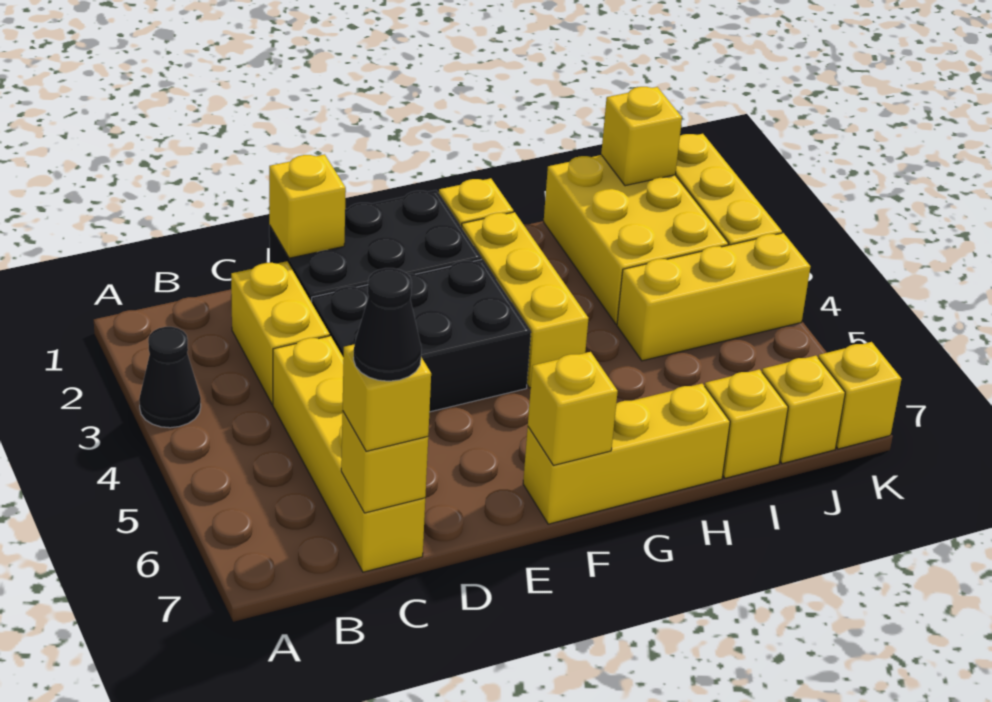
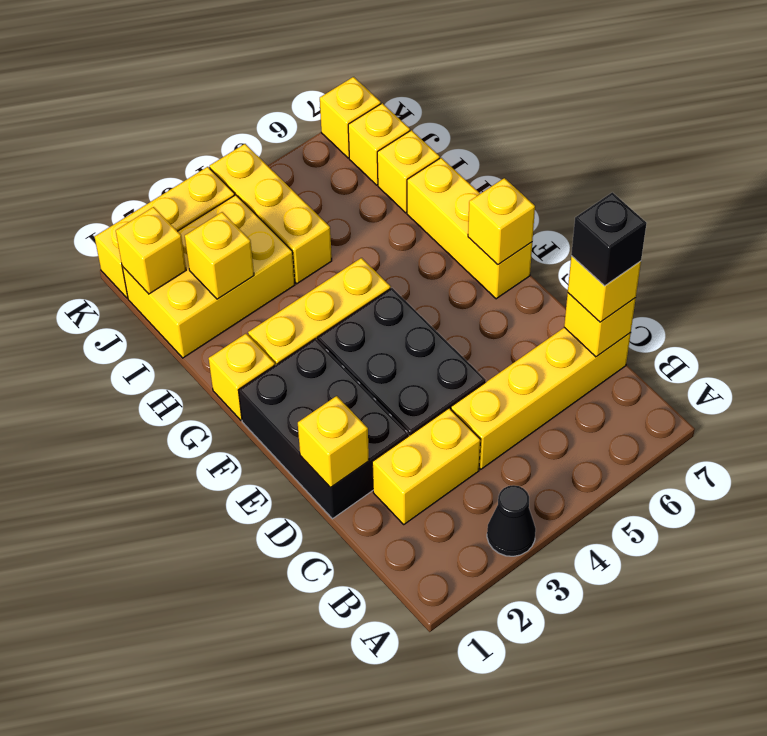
black 1x1 cone [354,268,421,381] -> black 1x1 brick [571,192,647,286]
none -> yellow 1x1 brick [185,212,254,299]

